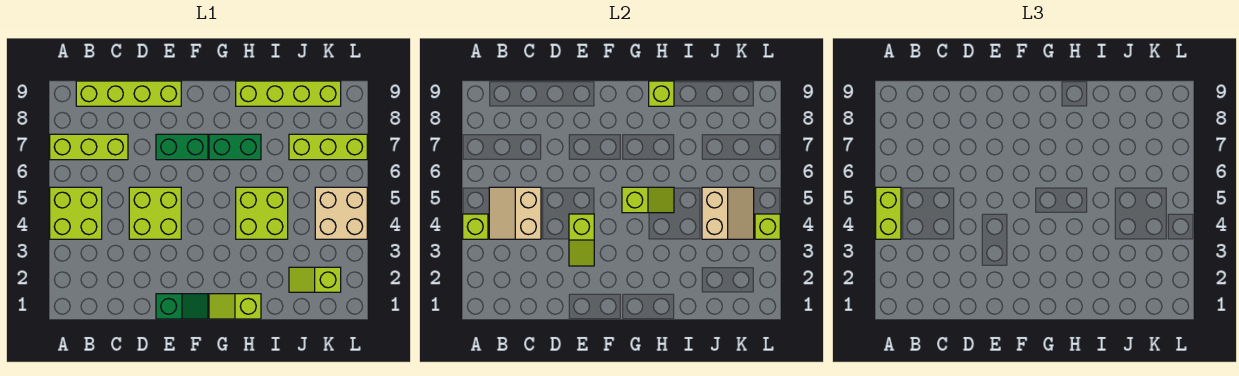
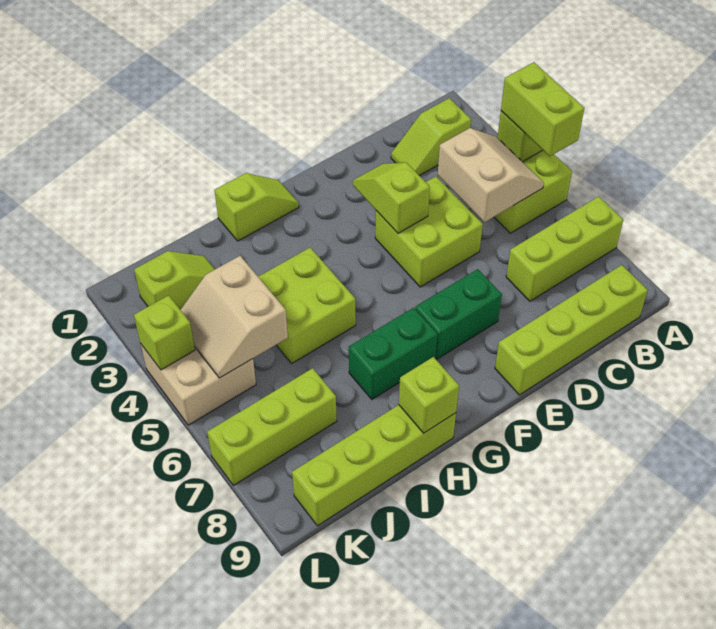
green 1x2 slope [156,294,208,319] -> none
lime 1x2 slope [622,187,674,213] -> lime 1x2 slope moved to [391,98,471,176]

